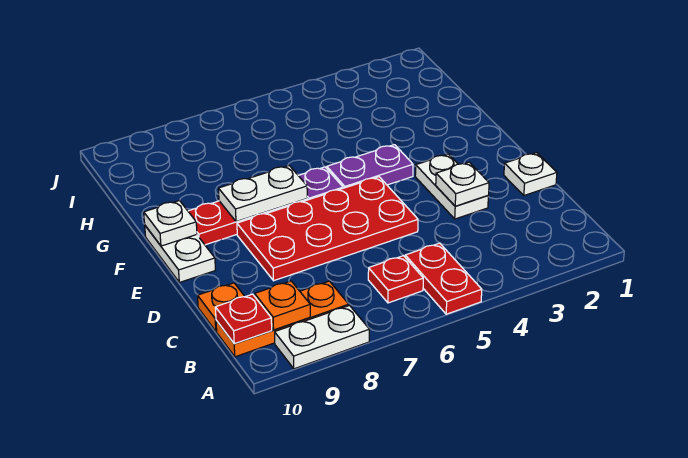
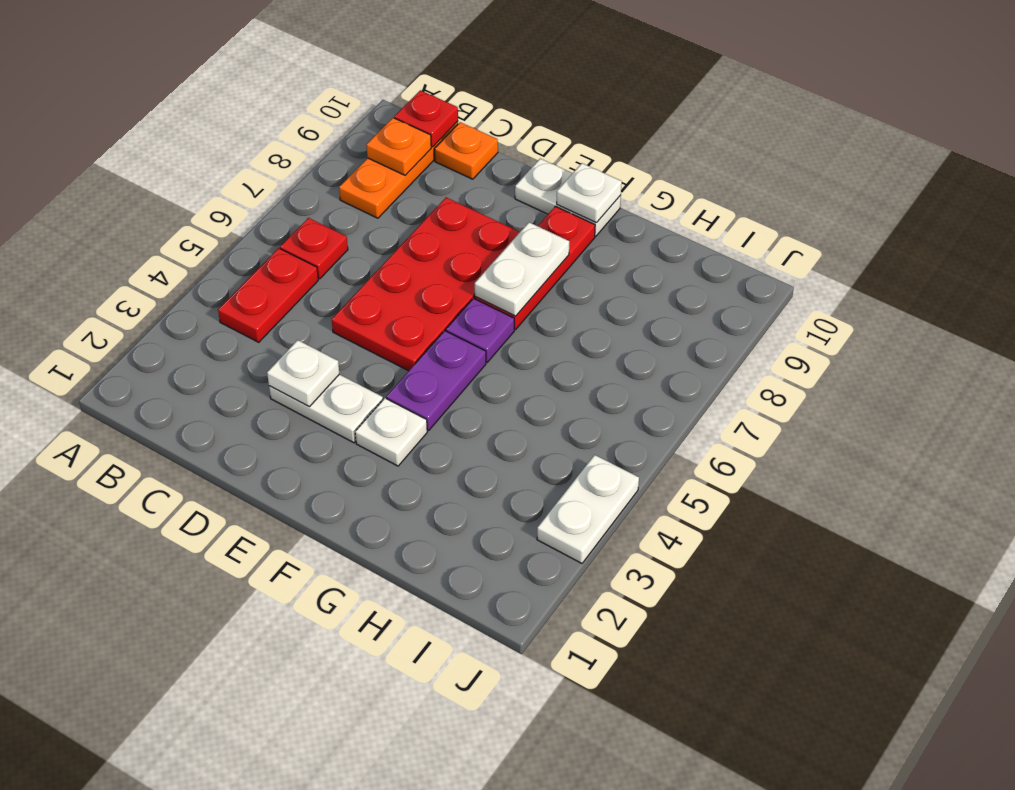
red 1x2 plate [405,243,482,314] -> red 1x2 plate turned to [218,248,318,342]
white 1x2 plate [275,306,369,369] -> white 1x2 plate moved to [537,455,639,563]
white 1x1 plate [504,153,557,195] -> white 1x1 plate moved to [355,398,427,466]

